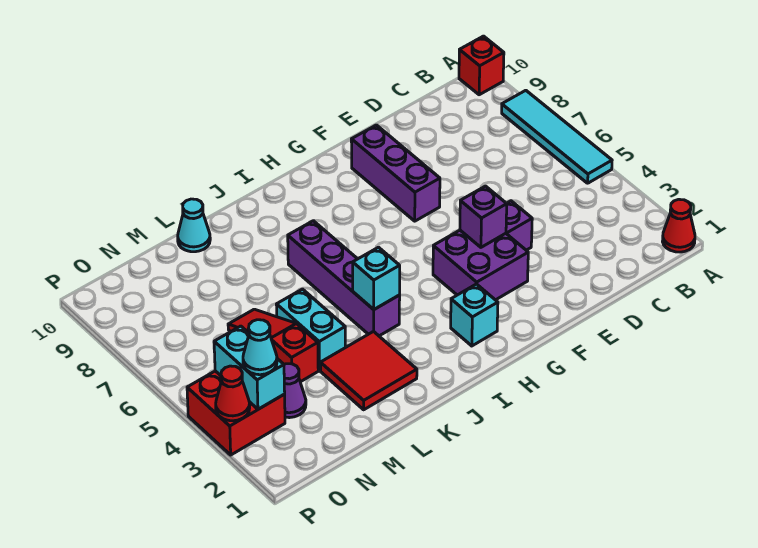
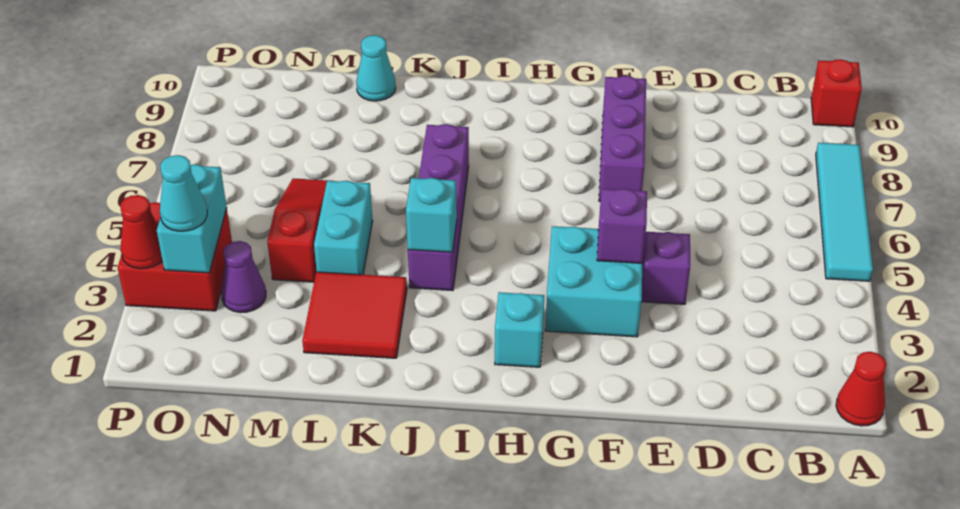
purple 2x2 brick [433,230,528,300] -> cyan 2x2 brick [545,226,642,337]

